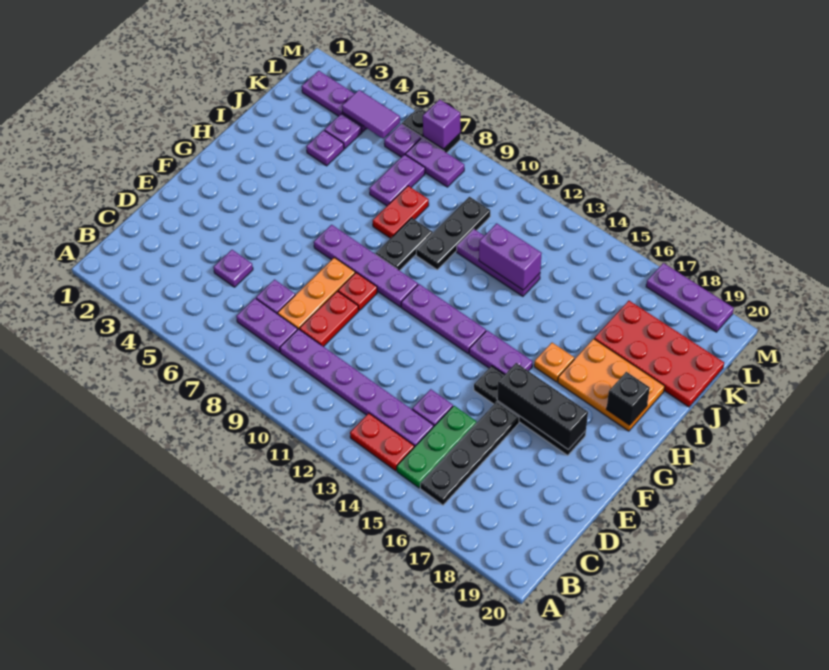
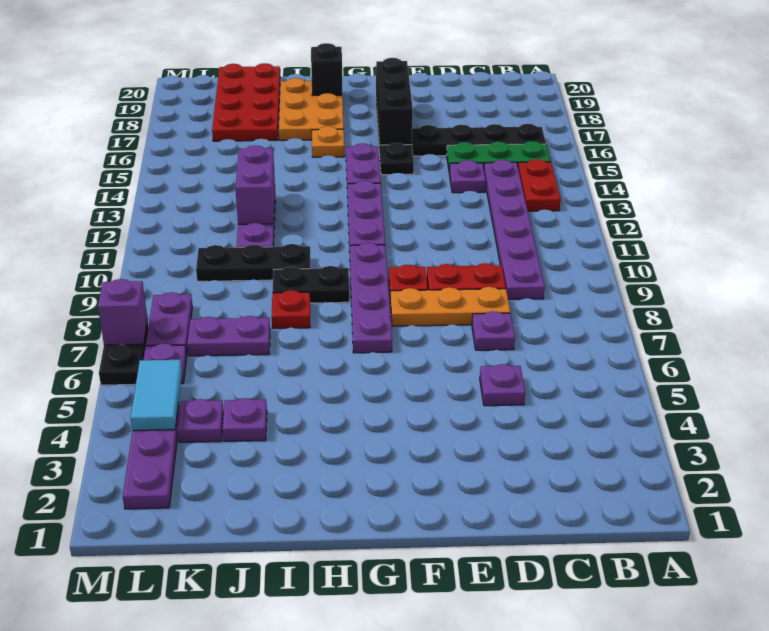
purple 1x2 plate [236,298,298,352] -> none
red 1x2 plate [373,186,429,238] -> red 1x1 plate [272,290,310,329]
purple 1x2 tile [342,90,400,138] -> cyan 1x2 tile [131,360,182,431]
purple 1x3 plate [646,263,734,332] -> none

